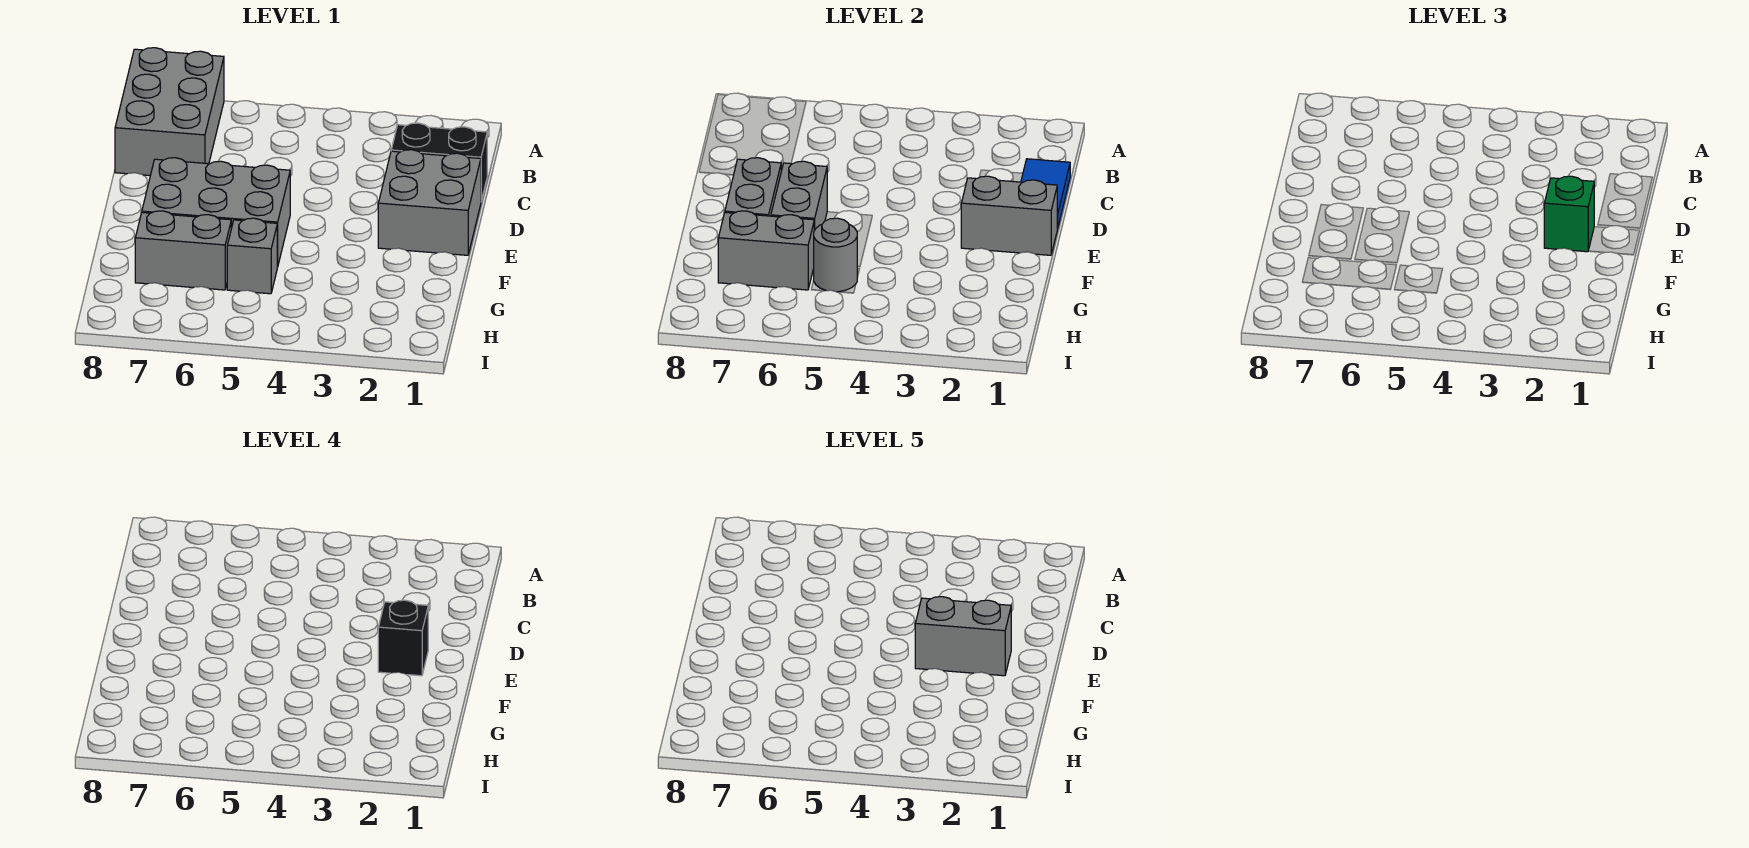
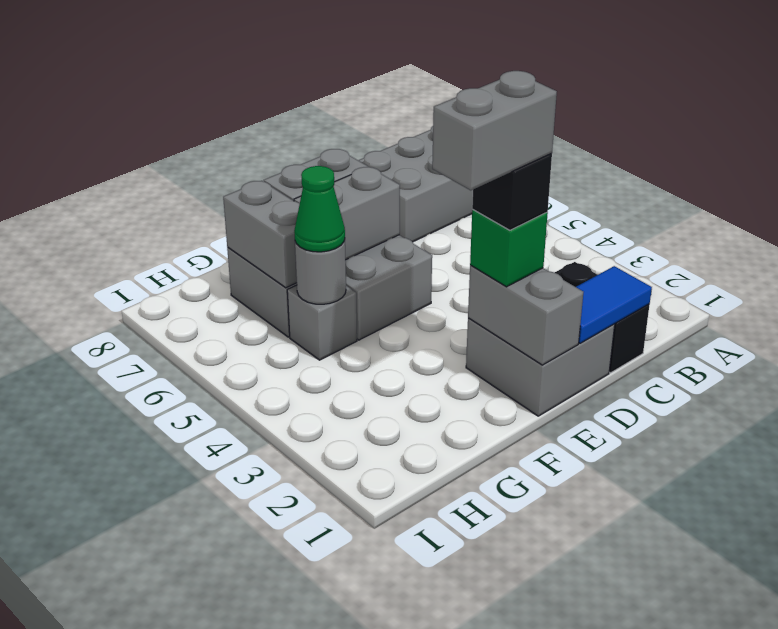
grey 1x2 brick [915,596,1011,676] -> grey 1x2 brick turned to [432,71,557,190]
none -> green 1x1 cone [294,166,345,252]

